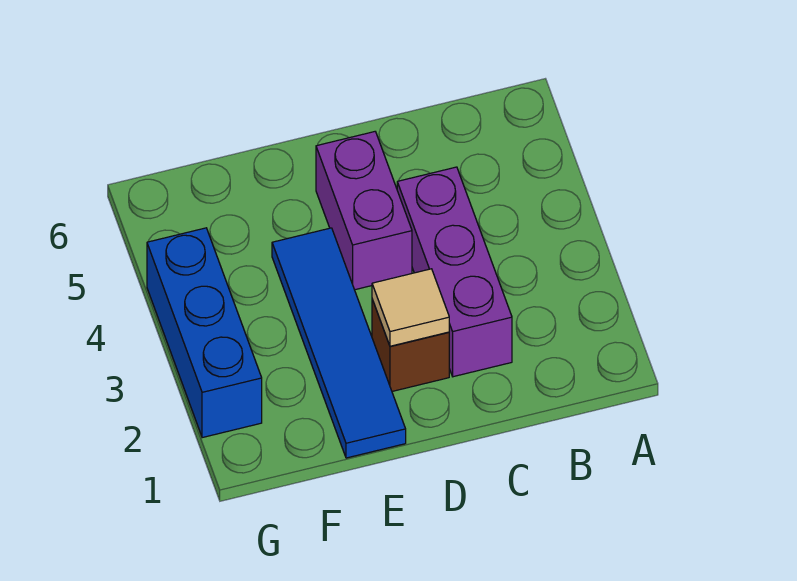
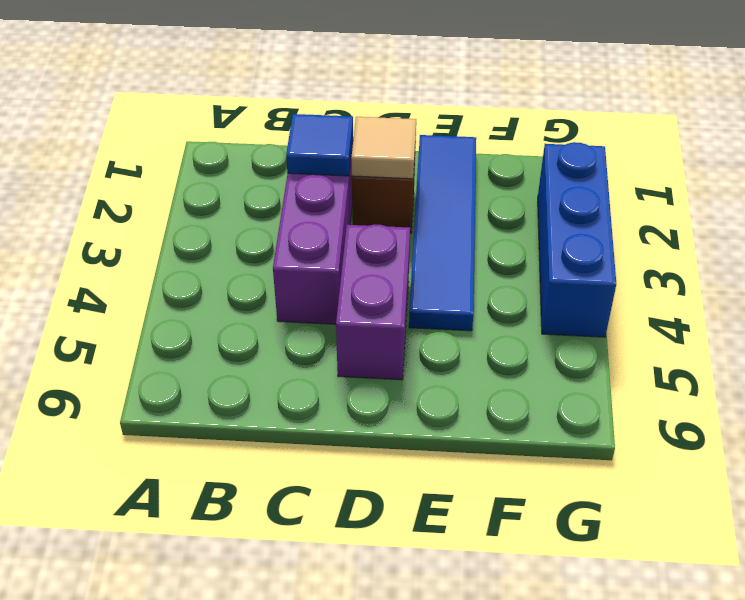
none -> blue 1x1 tile [286,114,353,176]

